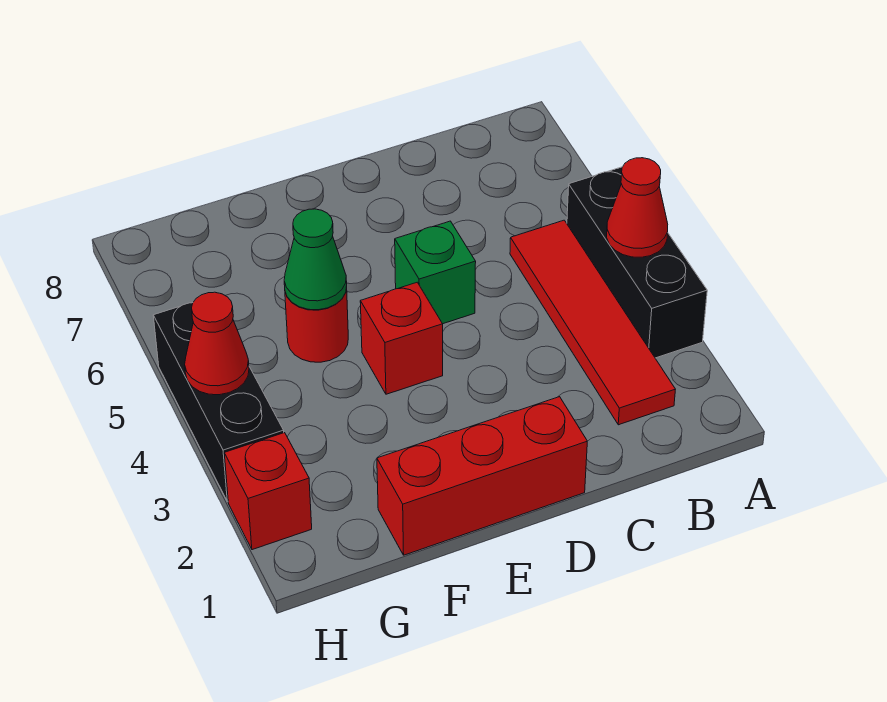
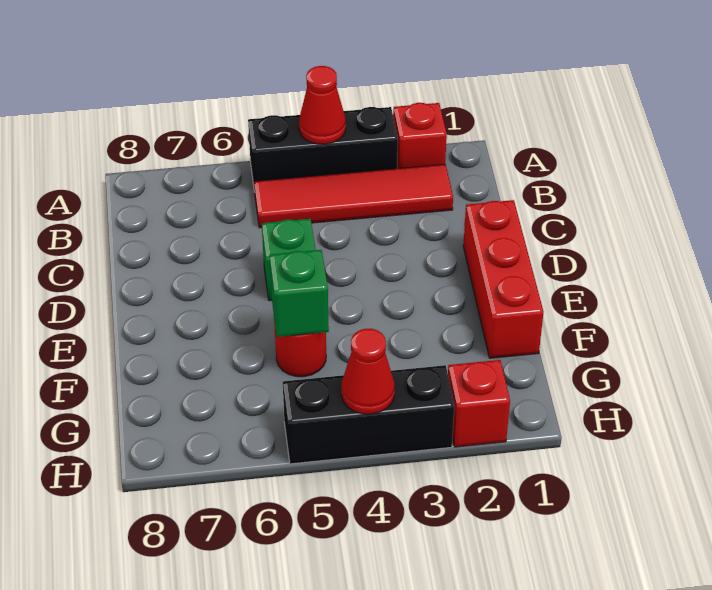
red 1x1 brick [360,282,443,394] -> red 1x1 brick moved to [393,103,447,169]
green 1x1 cone [284,209,347,310] -> green 1x1 brick [270,250,329,337]

